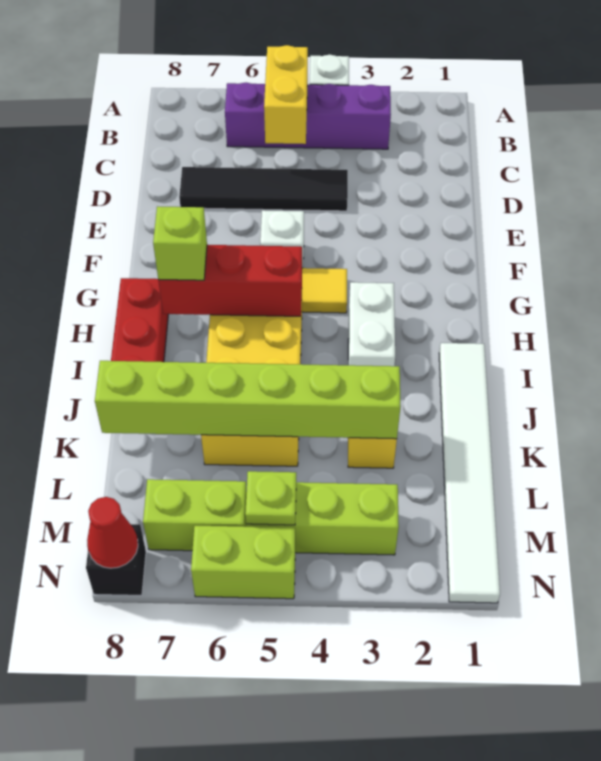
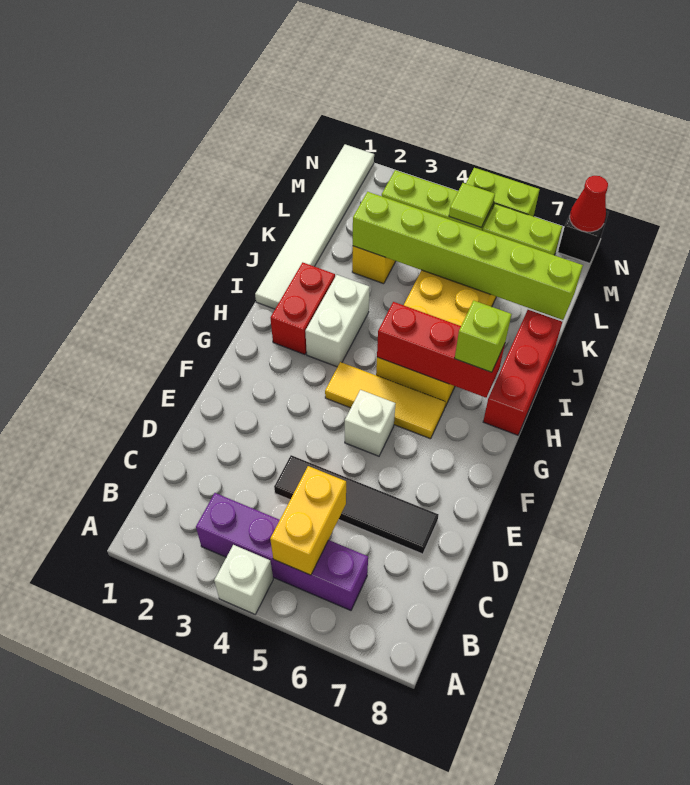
none -> red 1x2 brick [270,262,335,355]
lime 1x1 plate [245,471,296,525] -> lime 1x1 tile [449,183,495,227]

